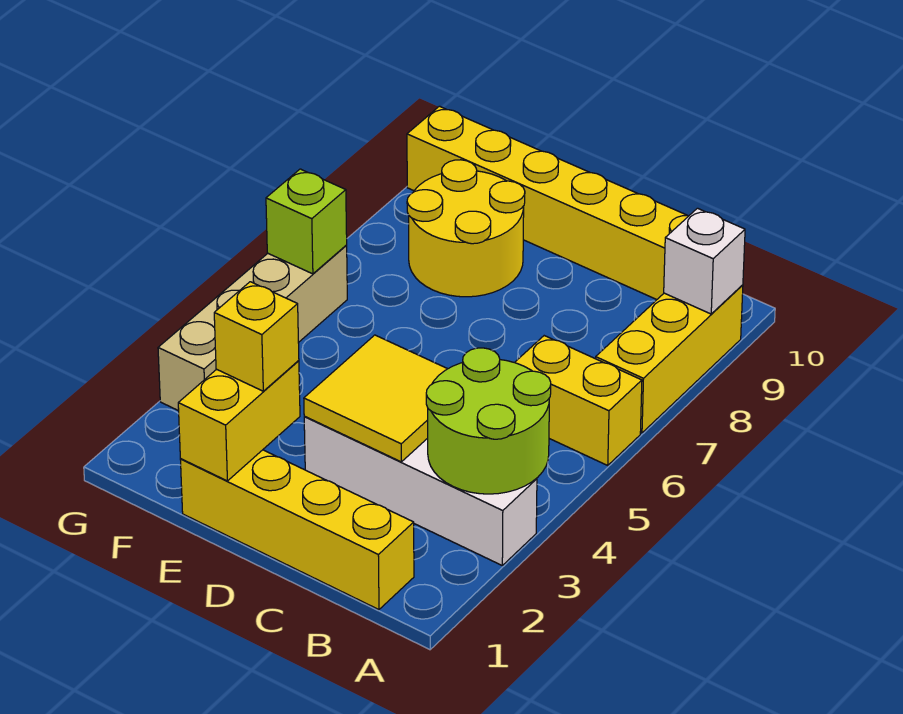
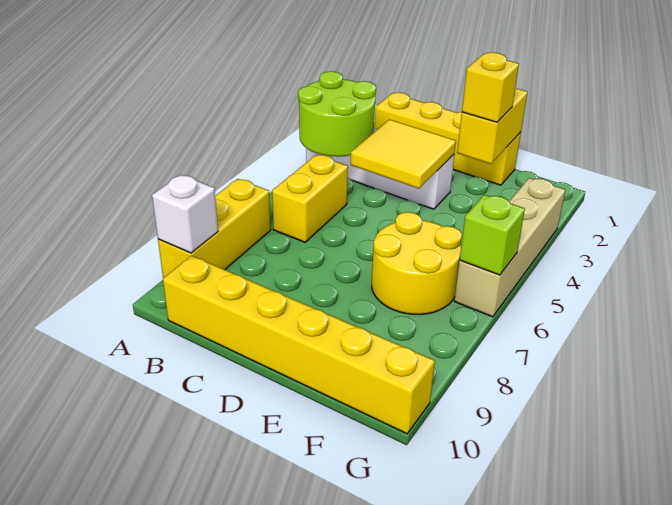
yellow 1x2 brick [515,336,642,465] -> yellow 1x2 brick turned to [272,155,348,242]
yellow 2x2 round brick [407,160,525,297] -> yellow 2x2 round brick moved to [372,212,462,315]

